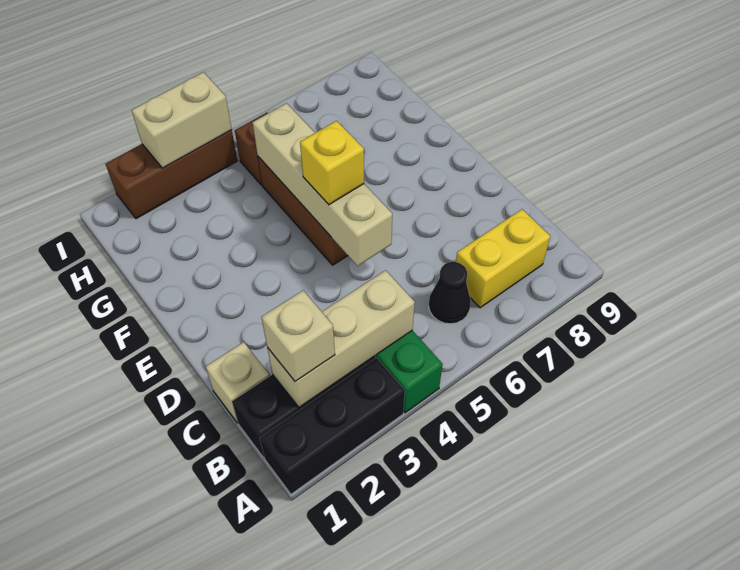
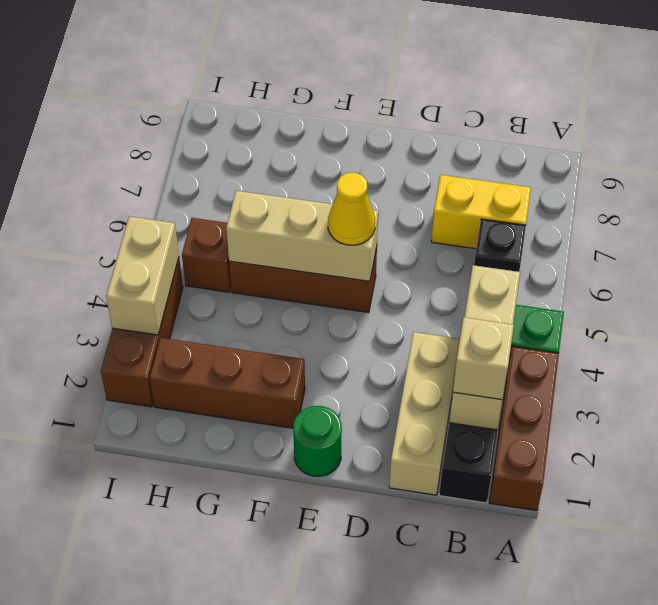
black 1x3 brick [260,358,405,494] -> brown 1x3 brick [489,346,559,511]
black 1x1 cone [429,262,471,324] -> black 1x1 brick [474,219,526,272]
yellow 1x2 brick [456,209,550,308] -> yellow 1x2 brick turned to [431,175,531,249]
tan 1x1 brick [206,342,269,423] -> tan 1x3 brick [389,332,460,495]
tan 1x4 brick [252,103,392,266] -> tan 1x3 brick [226,191,378,281]
none -> green 1x1 round brick [293,406,342,476]
yellow 1x1 brick [300,121,364,205] -> yellow 1x1 cone [328,172,375,245]
none -> brown 1x3 brick [150,338,305,428]

